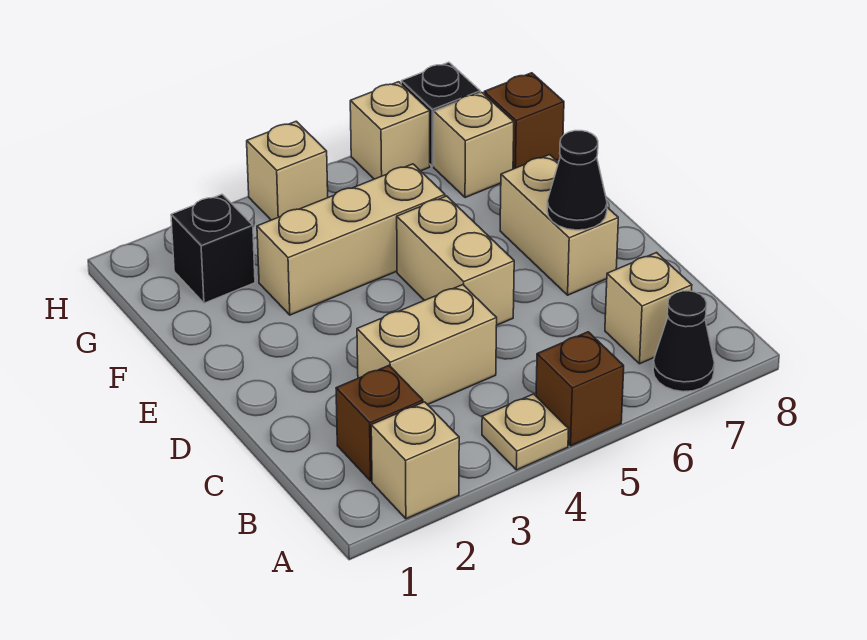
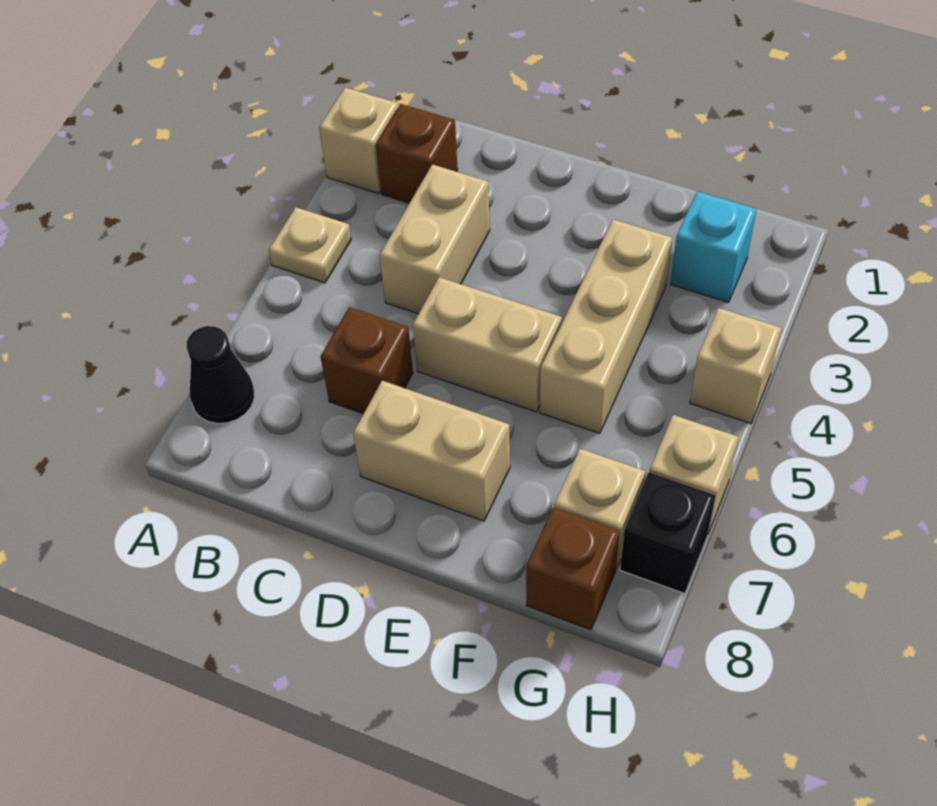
brown 1x1 brick [536,332,624,446] -> brown 1x1 brick moved to [321,307,413,414]
tan 1x1 brick [605,253,692,364] -> none
black 1x1 cone [547,131,607,230] -> none
black 1x1 brick [171,194,255,303] -> cyan 1x1 brick [670,191,757,302]

